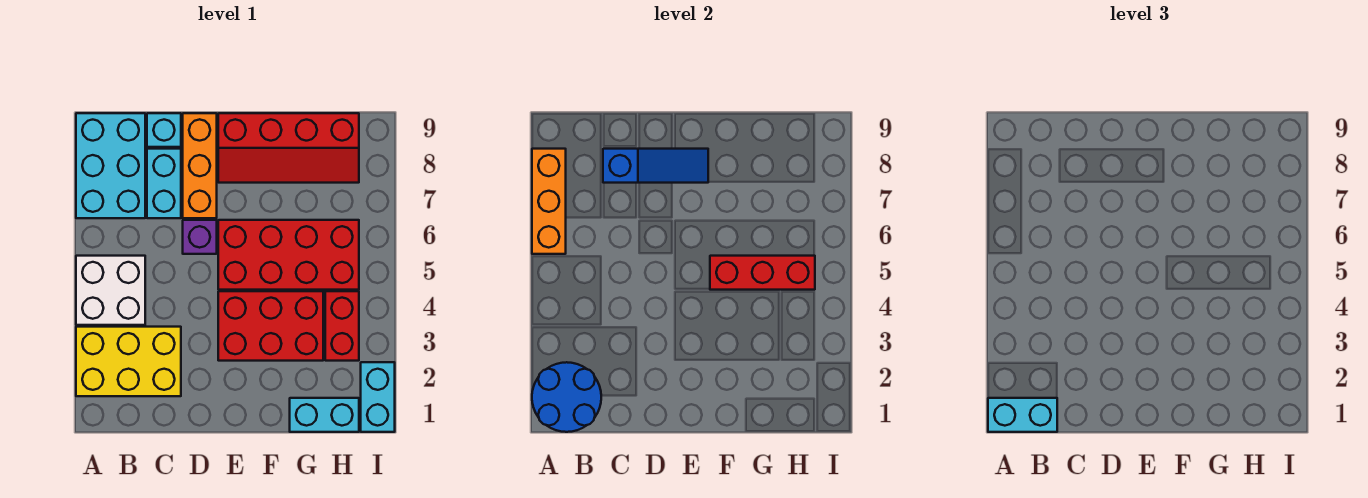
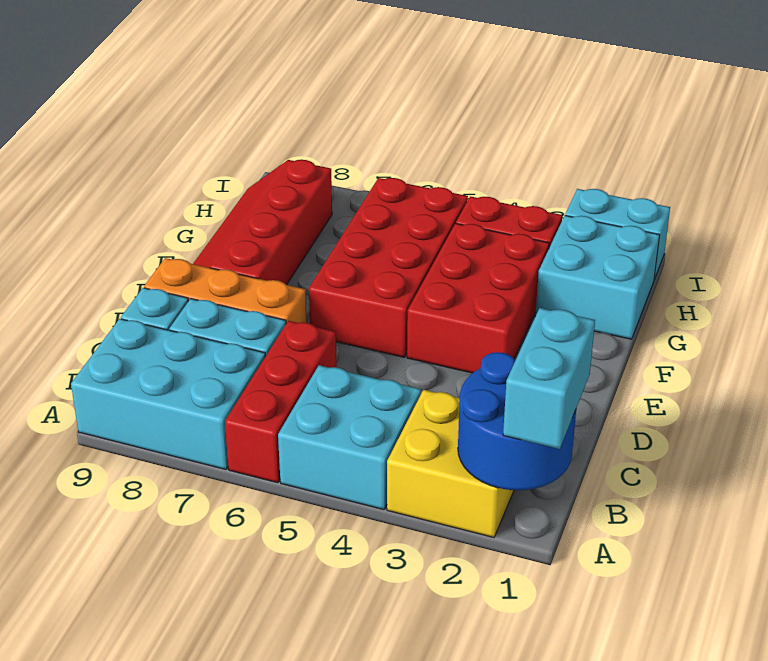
yellow 2x3 brick [76,327,181,396] -> yellow 2x2 brick [387,390,514,538]
white 2x2 brick [76,256,145,325] -> cyan 2x2 brick [278,365,421,510]
orange 1x3 brick [532,149,566,254] -> none
blue 1x3 slope [603,149,708,183] -> none
purple 1x1 brick [183,220,217,254] -> none
red 2x4 slope [218,113,359,183] -> red 2x4 slope turned to [193,160,332,285]
red 1x3 brick [710,256,815,290] -> red 1x3 brick moved to [225,321,337,483]
cyan 1x2 brick [290,398,359,432] -> cyan 2x2 brick [535,216,660,339]

